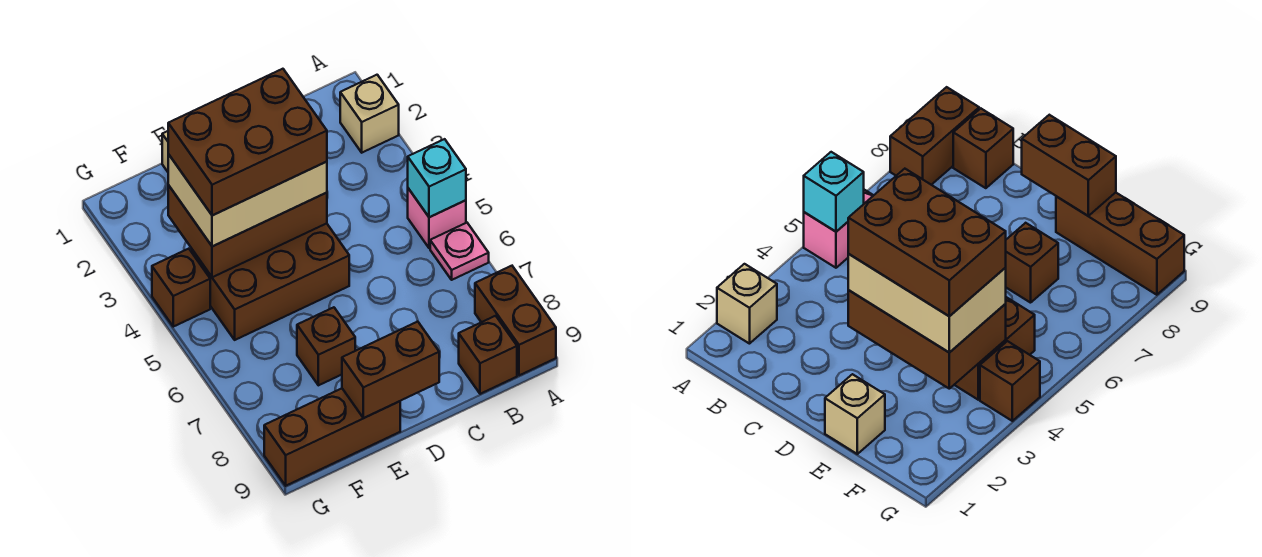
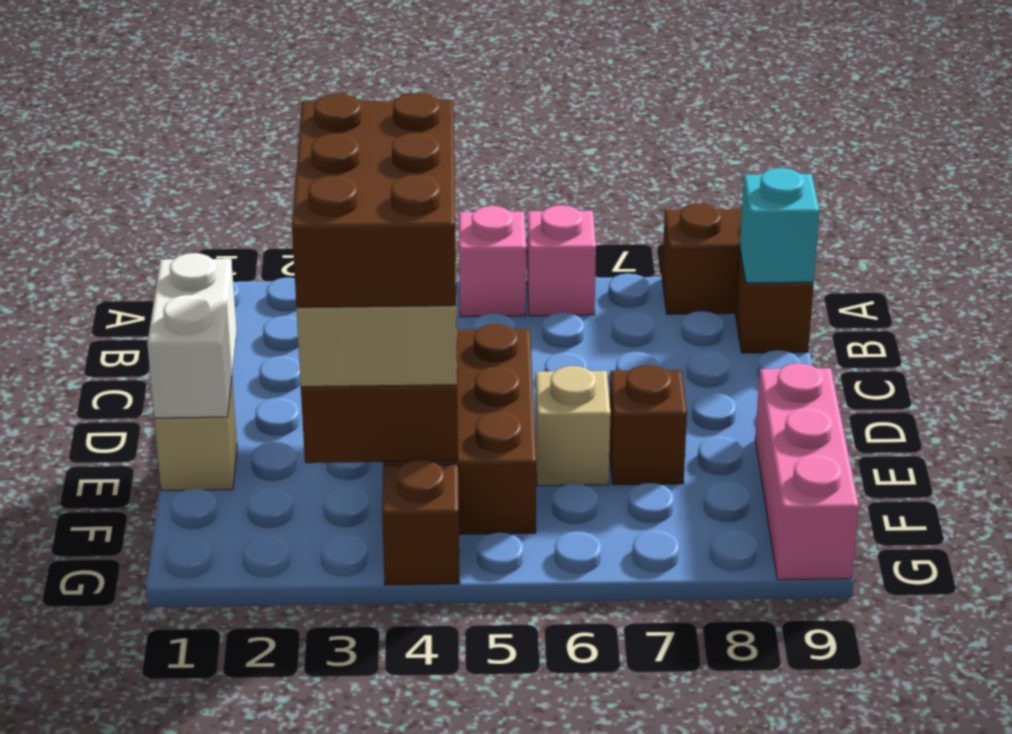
tan 1x1 brick [340,75,399,153] -> tan 1x1 brick moved to [535,366,611,486]
cyan 1x1 brick [408,139,466,217] -> cyan 1x1 brick moved to [740,168,819,283]
pink 1x1 plate [430,223,489,280] -> pink 1x1 brick [527,205,596,316]
none -> white 1x2 brick [147,253,237,418]
brown 1x2 brick [342,322,439,418] -> none
brown 1x3 brick [264,389,400,486] -> pink 1x3 brick [755,363,859,580]

